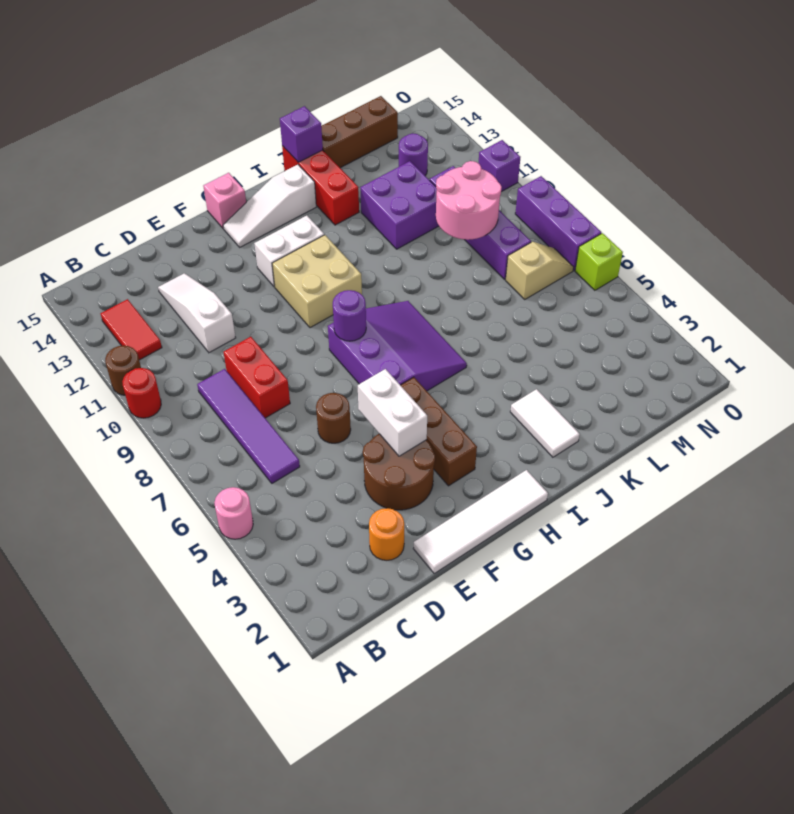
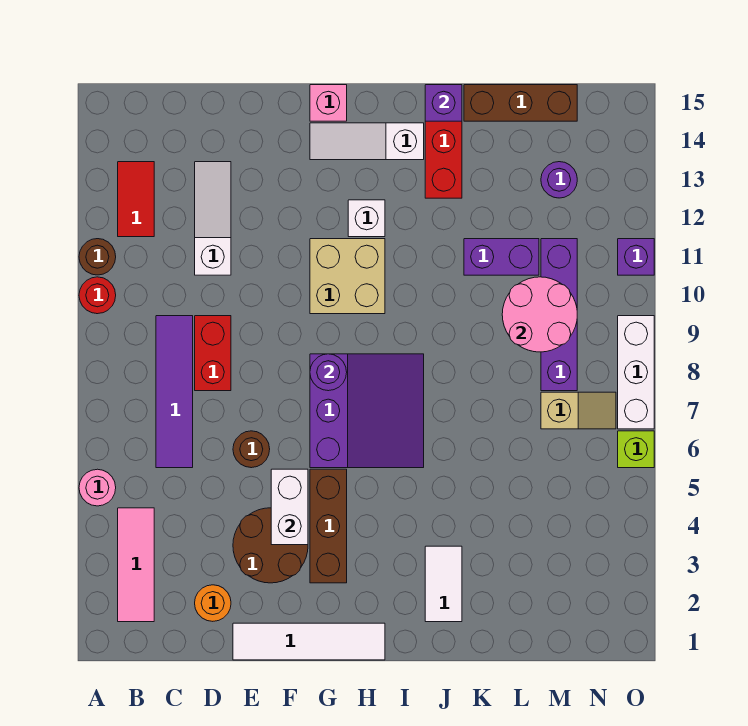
none -> pink 1x3 tile [118,508,154,622]
white 1x2 brick [254,216,324,287] -> white 1x1 brick [348,200,385,237]
purple 2x2 brick [360,161,439,249] -> purple 1x2 brick [464,239,539,275]
purple 1x3 brick [515,176,602,271] -> white 1x3 brick [618,316,654,429]

